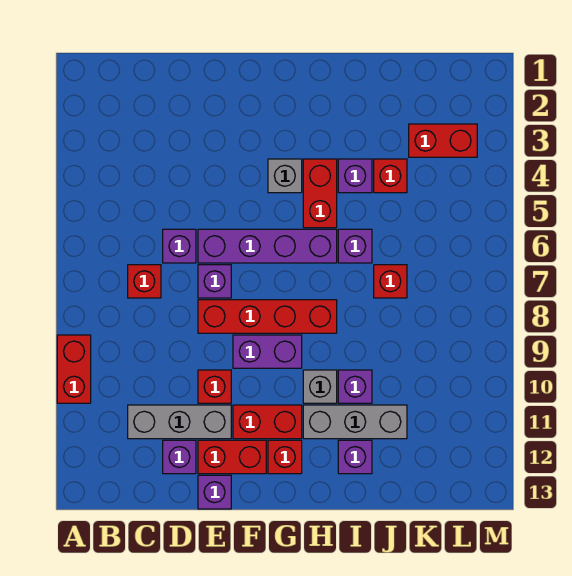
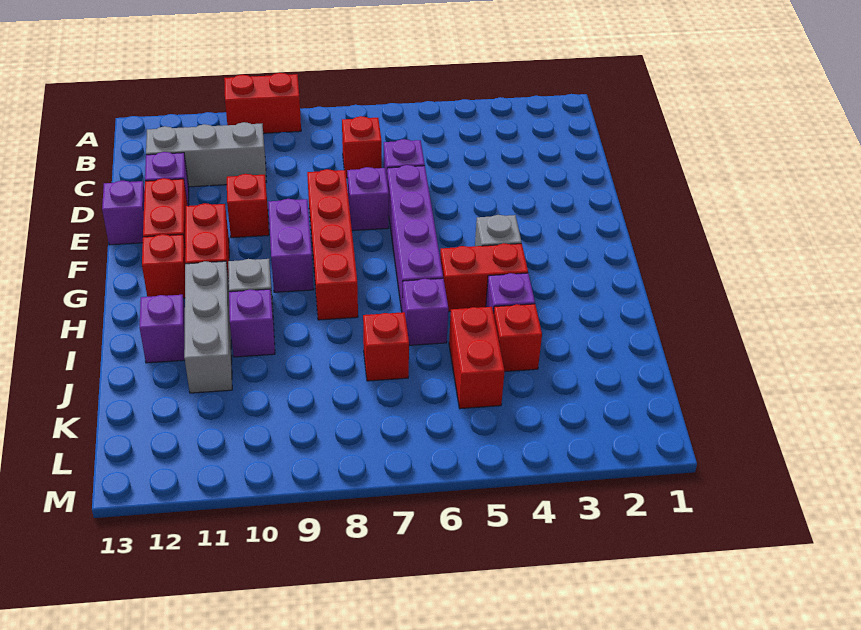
grey 1x3 brick [128,405,231,439] -> grey 1x3 brick turned to [146,122,266,187]
red 1x2 brick [409,124,477,157] -> red 1x2 brick moved to [449,307,505,409]

